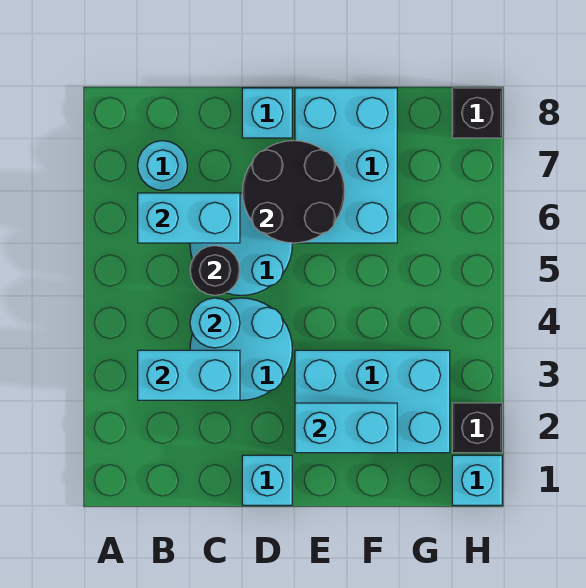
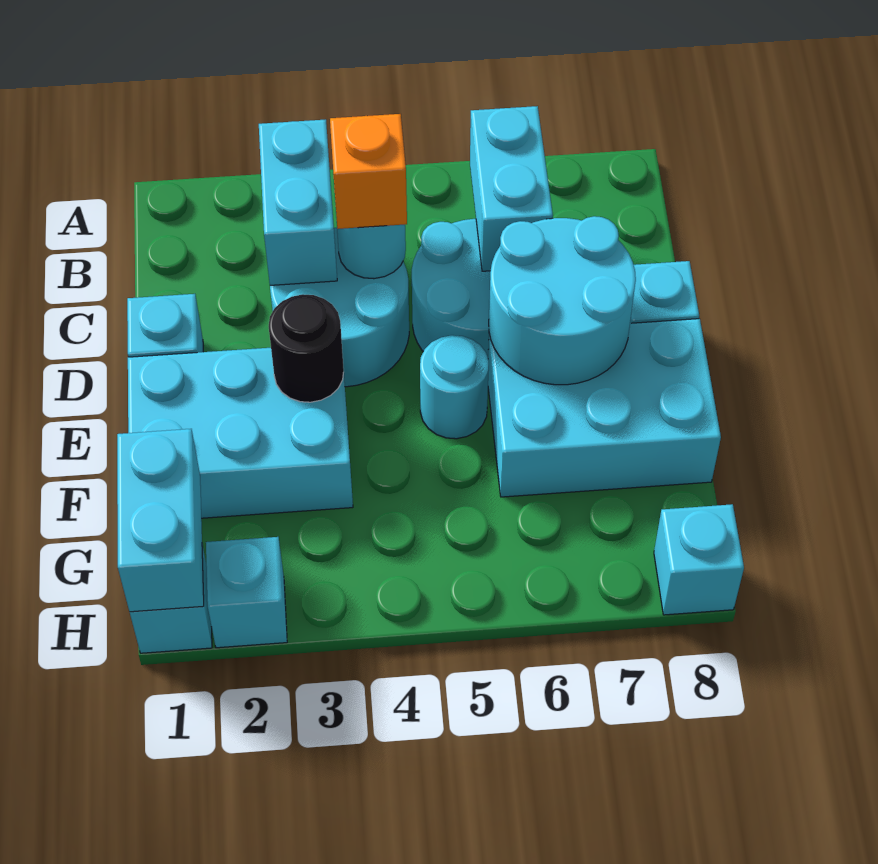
cyan 1x1 round brick [138,141,187,190] -> cyan 1x1 round brick moved to [420,335,489,439]
none -> orange 1x1 brick [330,114,407,229]
black 1x1 round brick [190,246,240,295] -> black 1x1 round brick moved to [269,294,344,402]
black 2x2 round brick [242,141,345,243] -> cyan 2x2 round brick [489,216,636,385]
cyan 2x3 brick [295,350,450,453] -> cyan 2x3 brick turned to [128,348,353,518]
cyan 1x2 brick [295,403,397,453] -> cyan 1x2 brick moved to [117,429,204,612]
black 1x1 brick [452,403,502,453] -> cyan 1x1 brick [206,537,287,648]
black 1x1 brick [452,88,502,138] -> cyan 1x1 brick [654,504,744,615]

